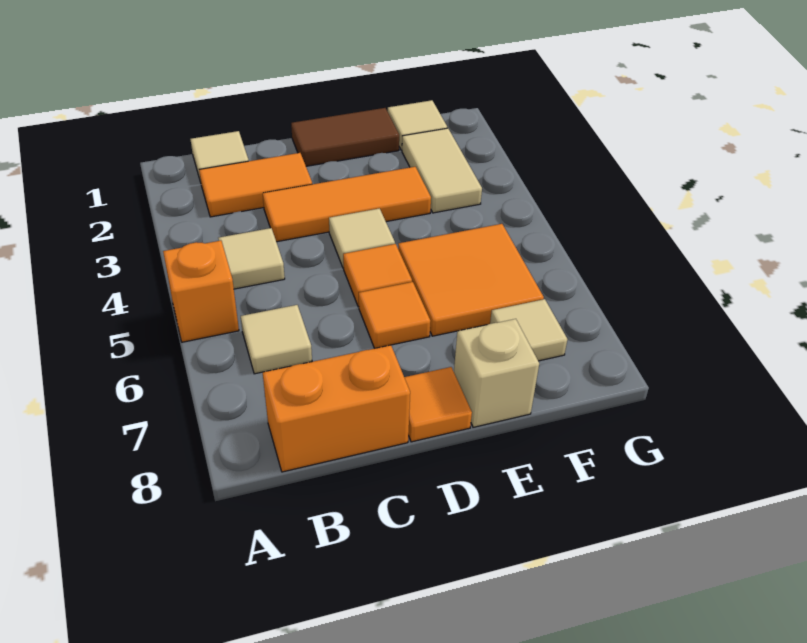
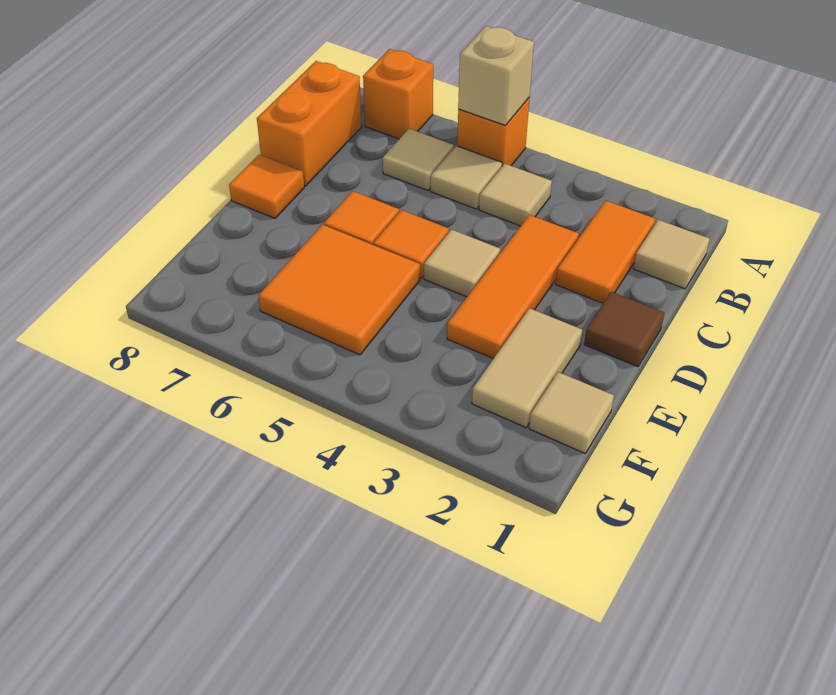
none -> orange 1x1 brick [363,49,433,139]
brown 1x2 tile [291,108,399,166] -> brown 1x1 tile [584,292,664,367]
tan 1x1 brick [454,319,539,427] -> tan 1x1 brick moved to [458,26,534,126]
tan 1x2 tile [402,128,482,213] -> tan 1x2 tile turned to [472,308,582,427]
tan 1x1 tile [490,299,568,361] -> tan 1x1 tile moved to [430,146,502,209]

